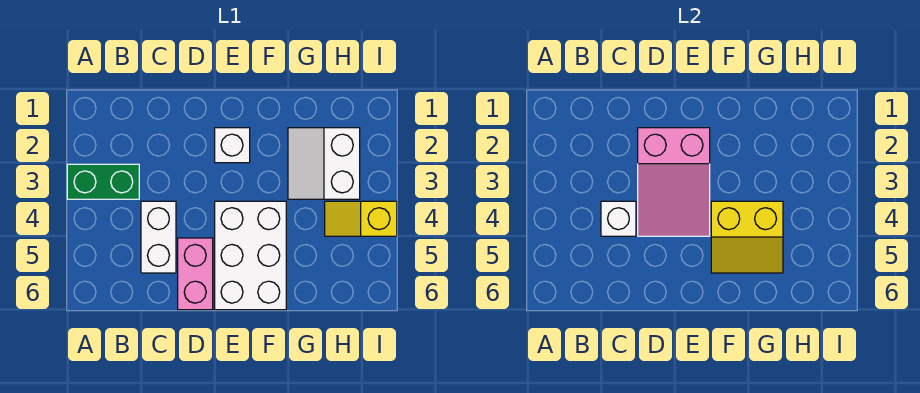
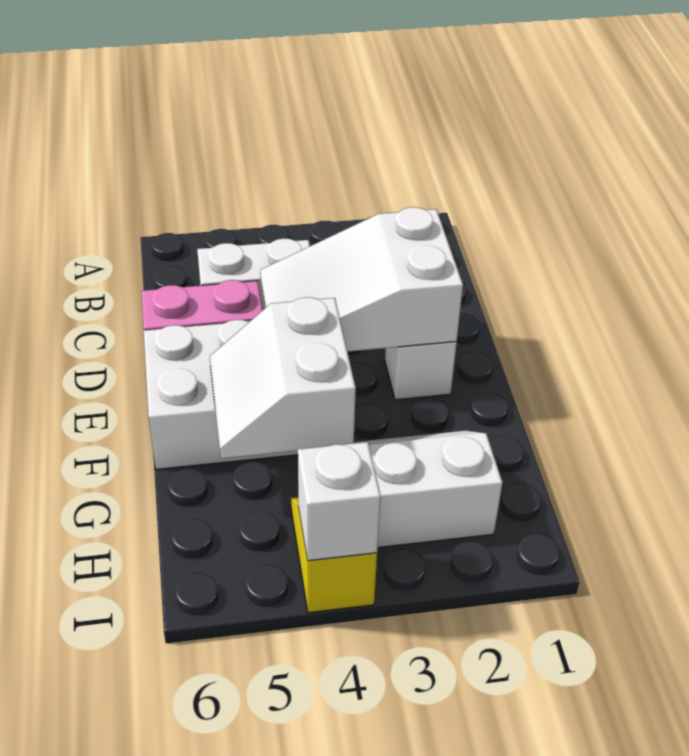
green 1x2 brick [67,164,139,199] -> none
white 1x1 brick [601,201,636,236] -> white 1x1 brick moved to [298,442,381,561]
pink 2x3 slope [638,128,710,236] -> white 2x3 slope [260,207,463,352]
yellow 2x2 slope [711,201,783,273] -> white 2x2 slope [210,297,356,459]

